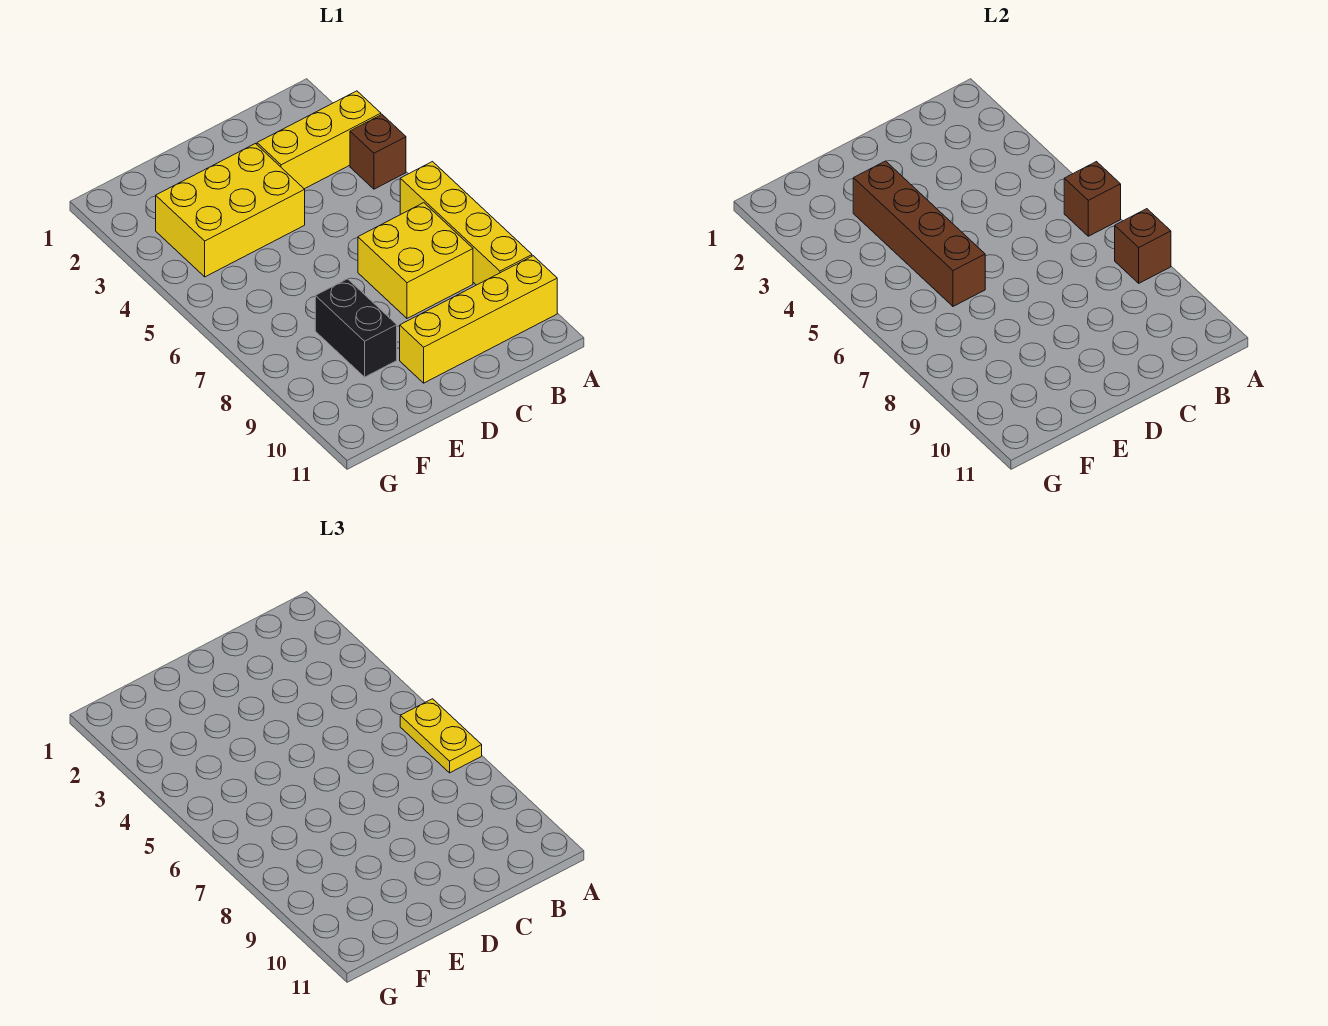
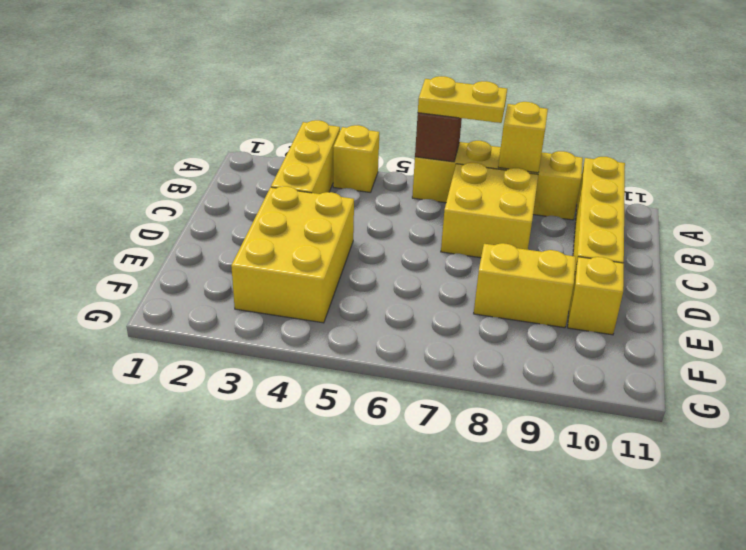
brown 1x1 brick [350,115,406,189] -> yellow 1x1 brick [333,125,379,192]
brown 1x1 brick [1115,209,1171,283] -> yellow 1x1 brick [498,102,548,173]
brown 1x4 brick [853,161,985,306] -> none
black 1x2 brick [315,279,397,377] -> yellow 1x2 brick [474,243,576,328]
none -> yellow 1x1 brick [568,257,624,335]

